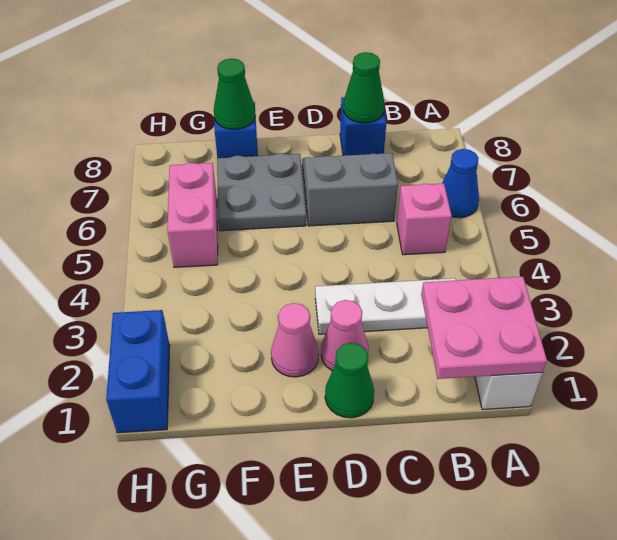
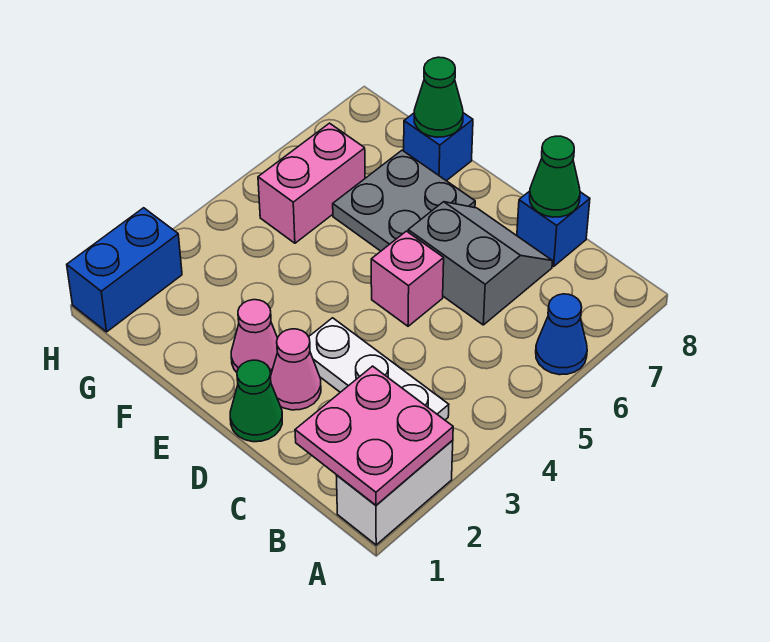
pink 1x1 brick [397,184,452,255] -> pink 1x1 brick moved to [371,231,444,326]

